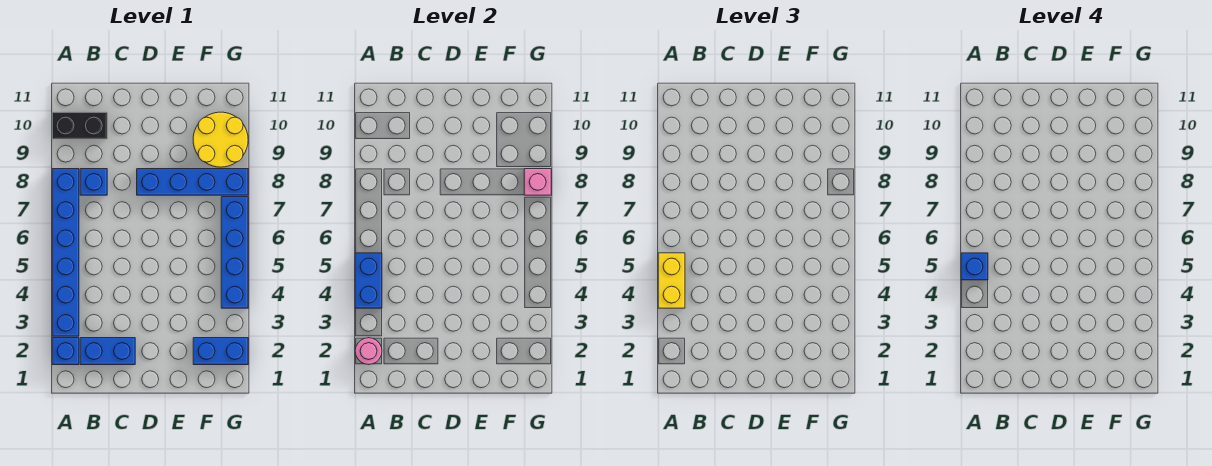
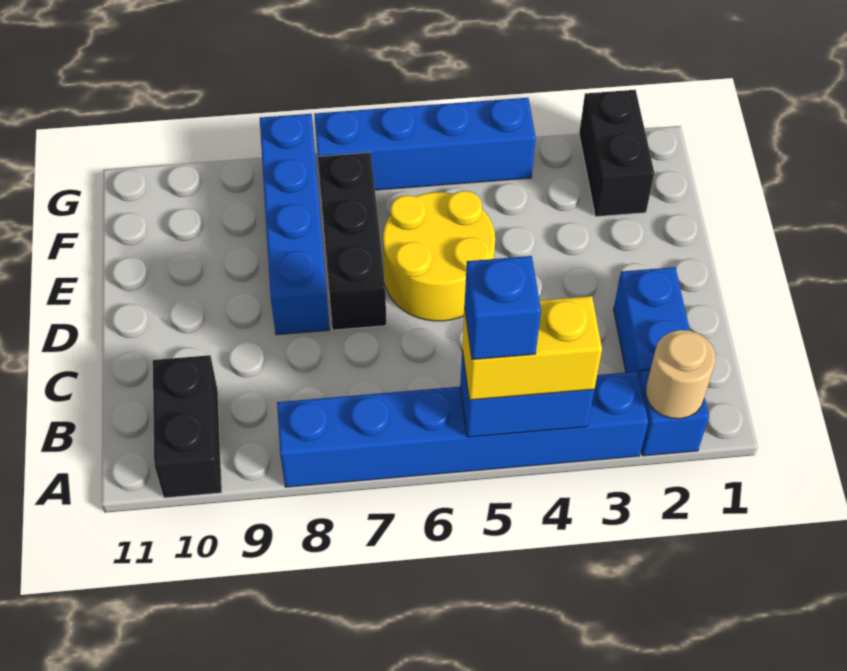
pink 1x1 round brick [355,338,382,365] -> tan 1x1 round brick [646,330,716,419]
blue 1x1 brick [80,169,107,195] -> none
none -> black 1x3 brick [318,152,386,330]
blue 1x2 brick [193,338,248,365] -> black 1x2 brick [579,90,654,217]
yellow 2x2 round brick [193,112,248,167] -> yellow 2x2 round brick moved to [383,191,495,321]
pink 1x1 brick [524,169,551,195] -> none

